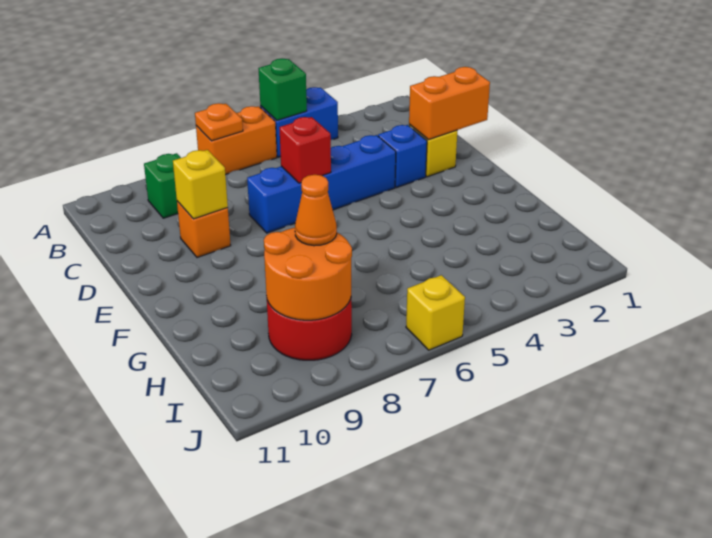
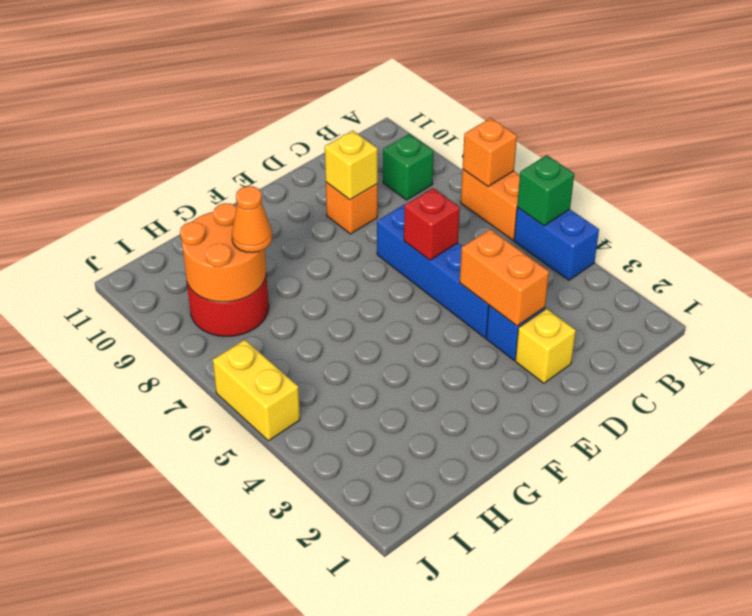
orange 1x1 plate [195,103,243,141] -> orange 1x1 brick [463,118,517,187]
orange 1x2 brick [409,67,490,140] -> orange 1x2 brick moved to [460,229,549,326]
yellow 1x1 brick [406,275,465,350] -> yellow 1x2 brick [213,340,300,441]

